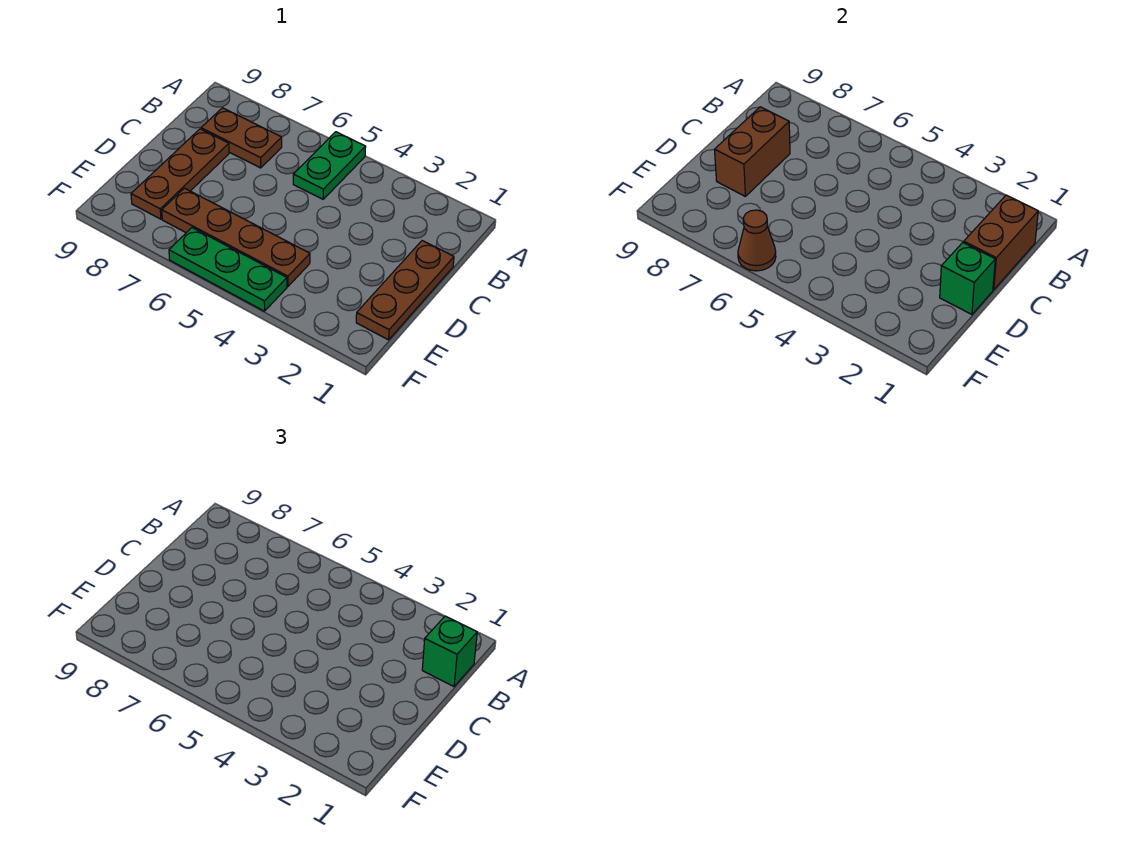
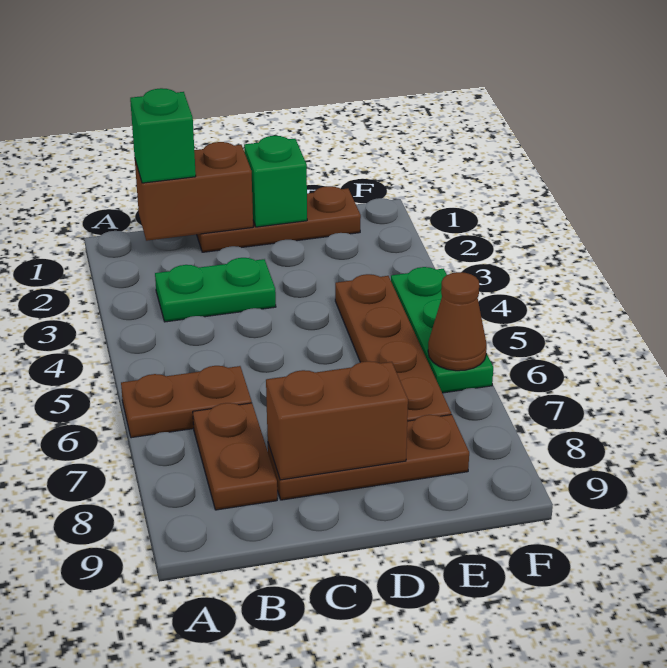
green 1x2 plate [293,132,366,199] -> green 1x2 plate moved to [155,258,276,322]
none -> brown 1x2 plate [121,366,252,438]

